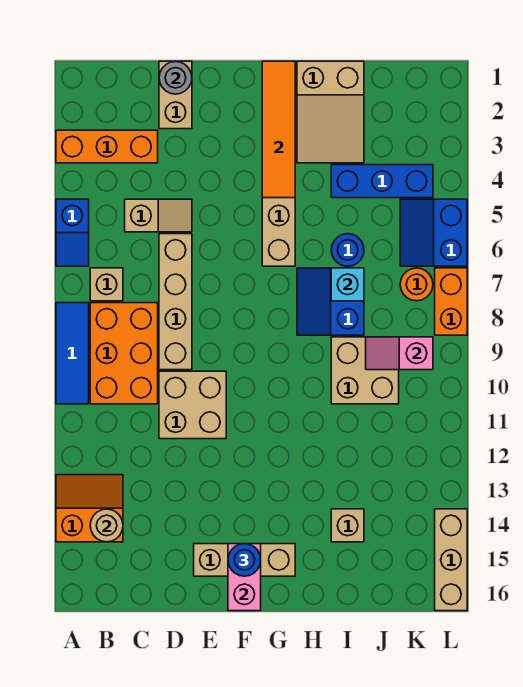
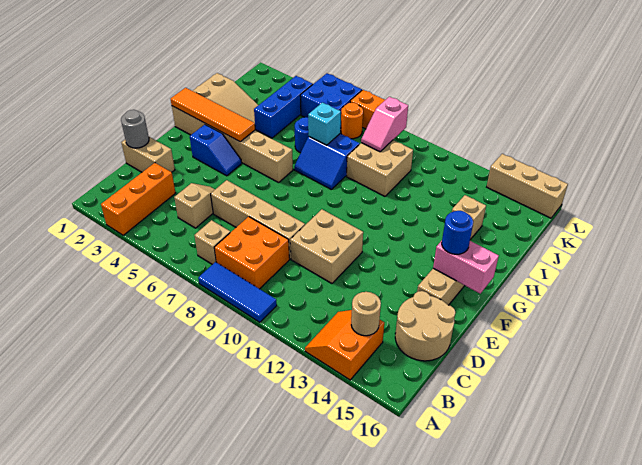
blue 1x2 slope [56,199,89,266] -> blue 1x2 slope moved to [190,125,242,176]
orange 2x3 brick [90,303,158,404] -> orange 2x2 brick [214,217,289,289]
none -> tan 2x2 round brick [395,291,455,361]
blue 2x2 slope [400,199,467,266] -> blue 2x2 brick [300,73,362,128]

